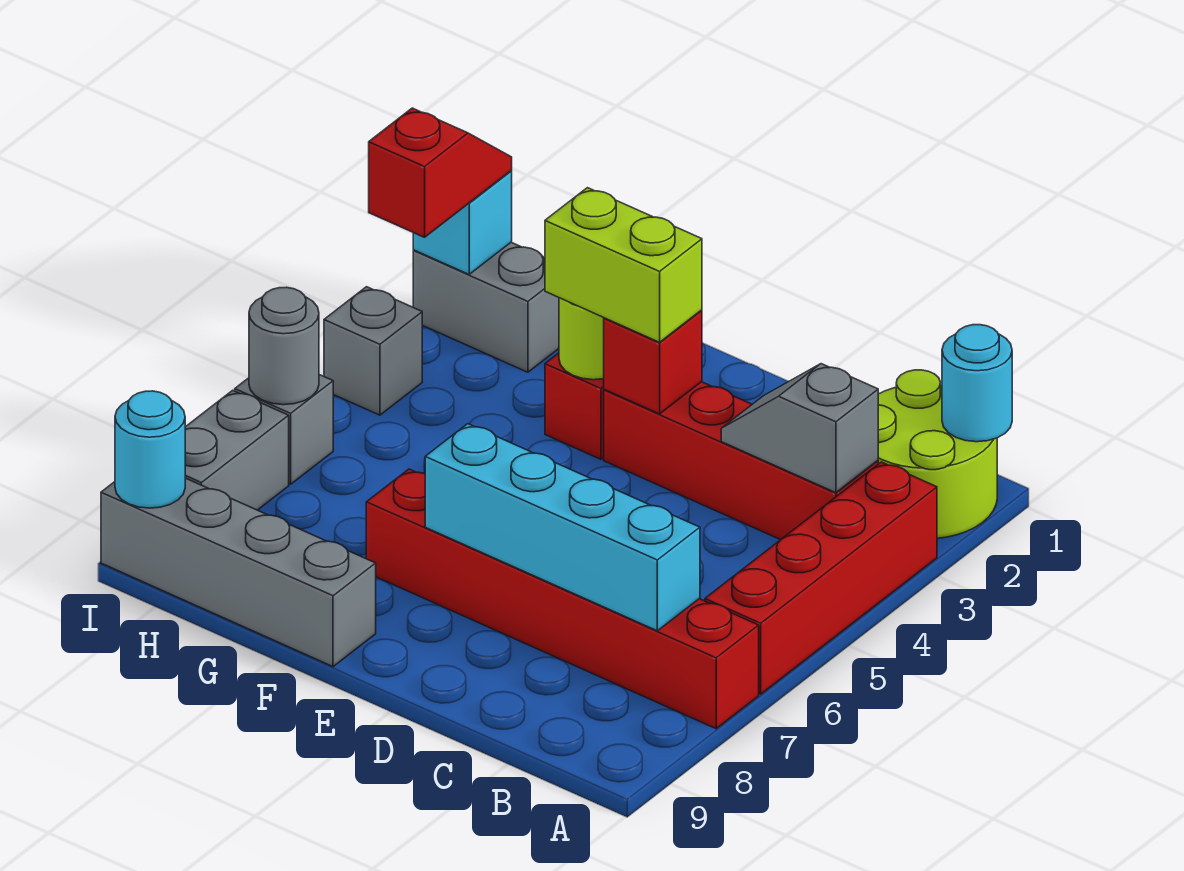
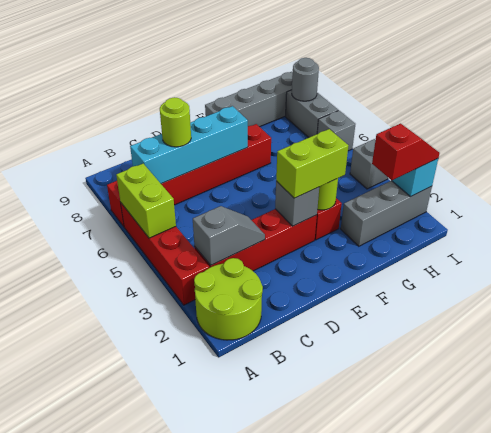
cyan 1x1 round brick [942,325,1012,442] -> none
none -> lime 1x2 brick [116,164,176,238]
none -> lime 1x1 round brick [160,97,191,147]
red 1x1 brick [604,310,702,414] -> grey 1x1 brick [275,181,319,226]
grey 1x2 brick [413,242,559,372] -> grey 1x3 brick [341,181,432,246]
red 1x2 slope [369,108,512,237] -> red 1x2 slope turned to [372,124,440,180]
grey 1x1 round brick [249,287,319,405] -> grey 1x1 round brick moved to [292,58,319,101]
cyan 1x1 round brick [115,391,185,508] -> none

